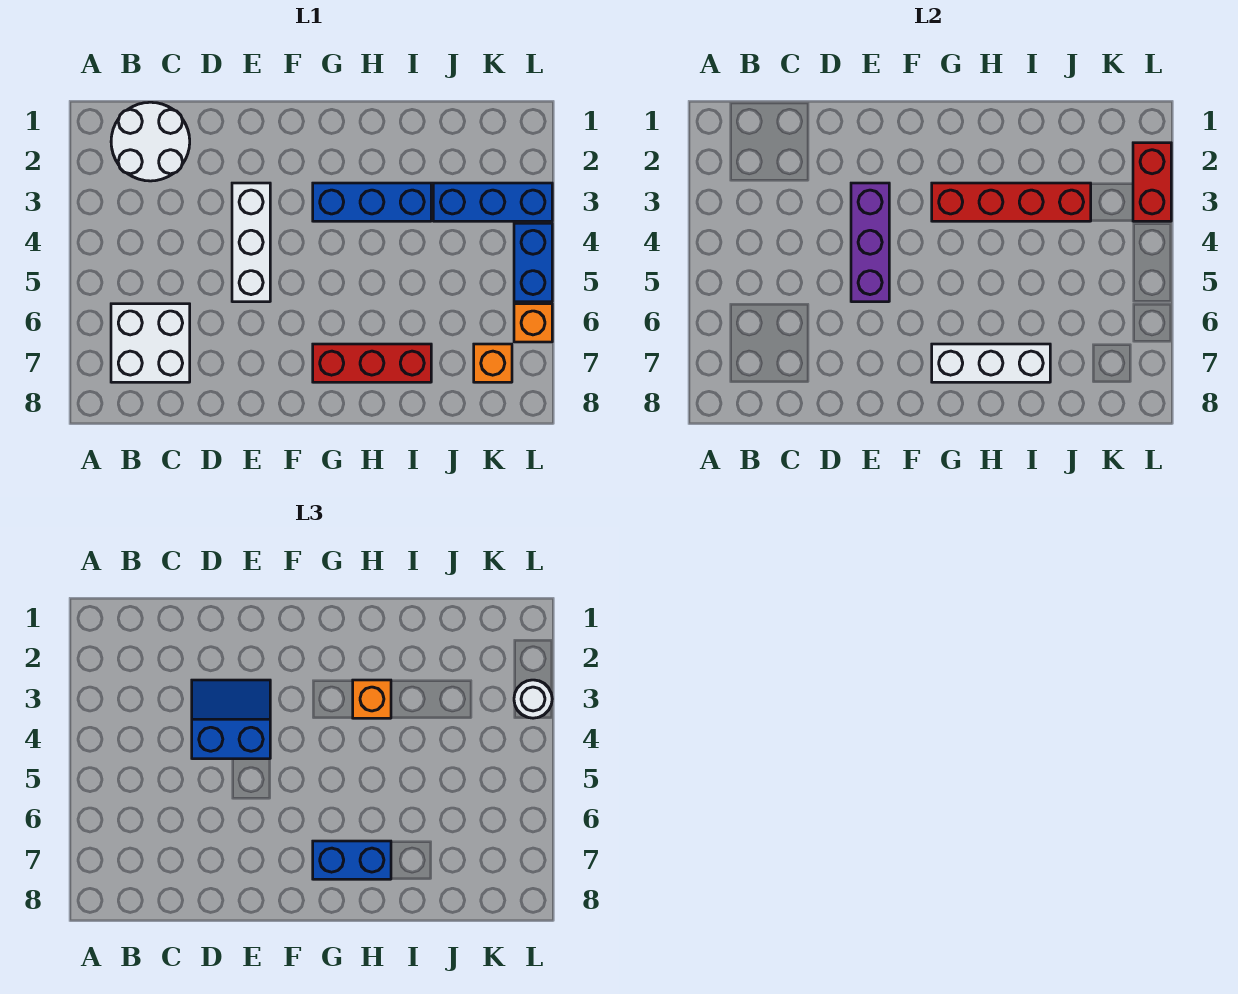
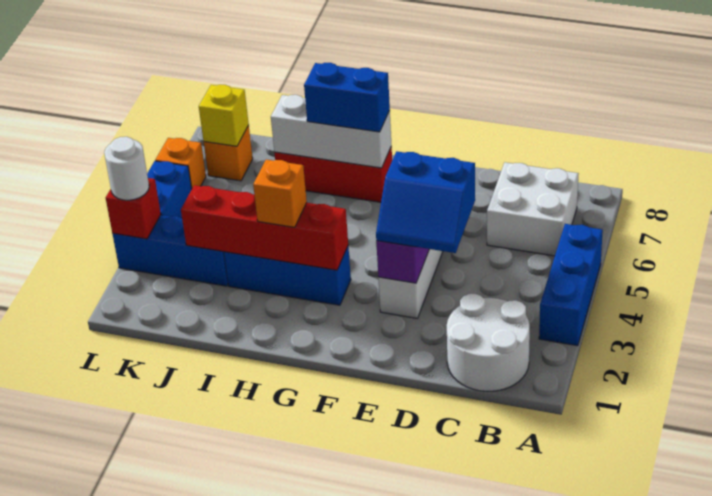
none -> blue 1x3 brick [539,224,603,346]
none -> yellow 1x1 brick [199,85,249,146]
red 1x2 brick [1133,143,1171,221] -> red 1x1 brick [106,178,161,239]

